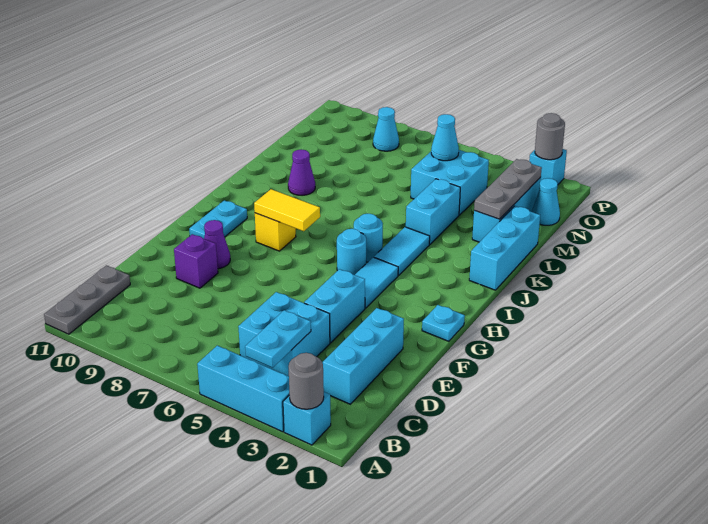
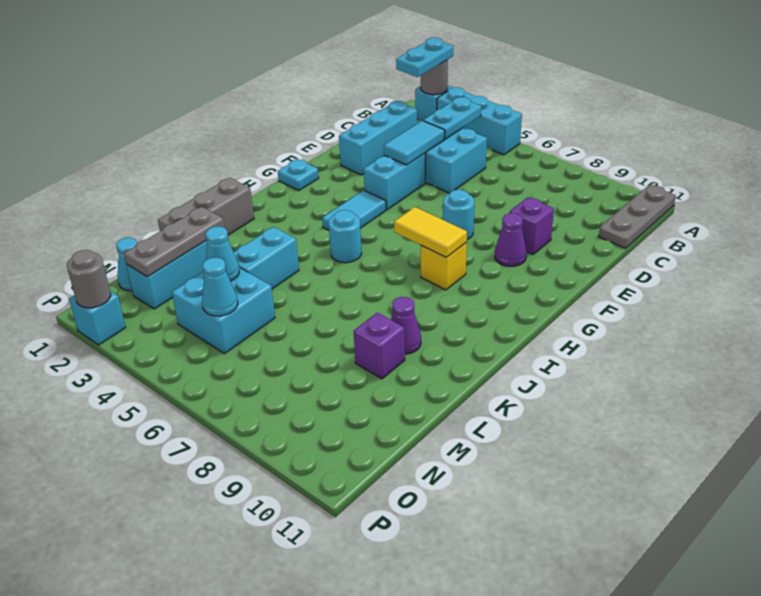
cyan 1x2 plate [189,200,247,239] -> cyan 1x2 plate moved to [396,38,454,77]
cyan 1x1 round brick [337,229,366,275] -> cyan 1x1 round brick moved to [443,190,474,239]
cyan 1x2 tile [374,227,430,275] -> cyan 1x2 tile moved to [384,121,445,165]
cyan 1x3 brick [469,206,540,290] -> grey 1x3 brick [158,178,254,235]
none -> purple 1x1 brick [354,313,405,379]
cyan 1x1 cone [373,107,399,151] -> cyan 1x1 cone moved to [206,226,239,281]

